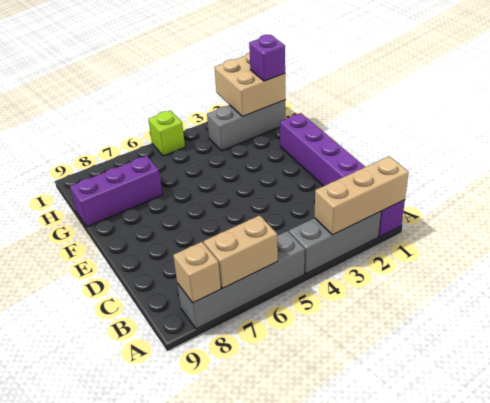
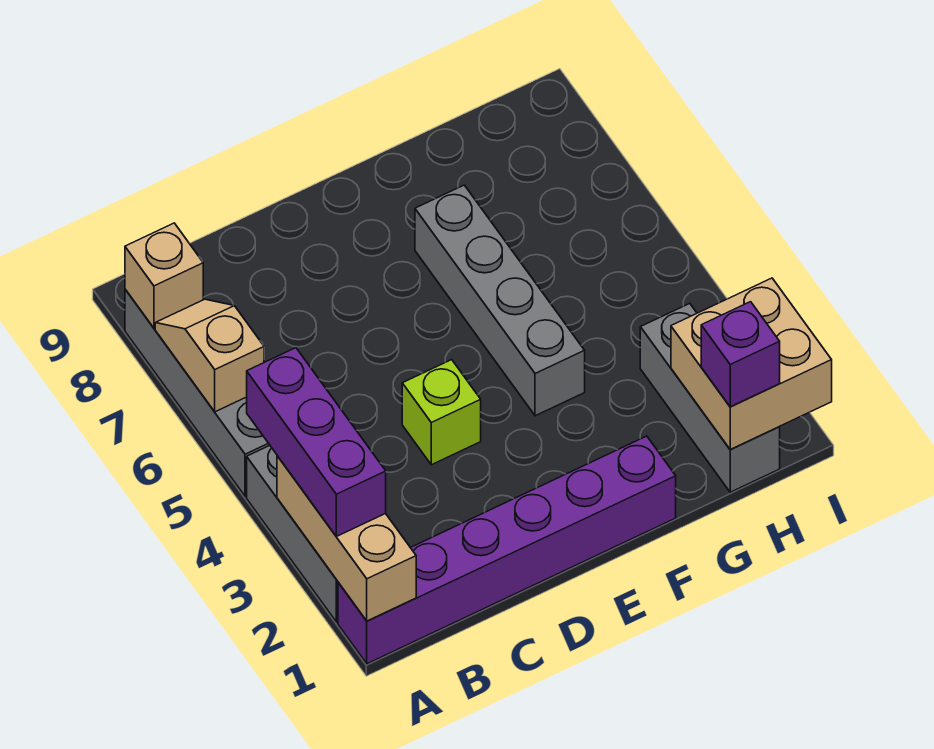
tan 1x2 brick [203,215,278,288] -> tan 1x2 slope [155,299,264,412]
none -> grey 1x4 brick [415,185,585,416]
purple 1x3 brick [70,156,163,227] -> purple 1x3 brick moved to [247,348,386,536]
lime 1x1 brick [148,110,185,156] -> lime 1x1 brick moved to [402,360,481,465]

